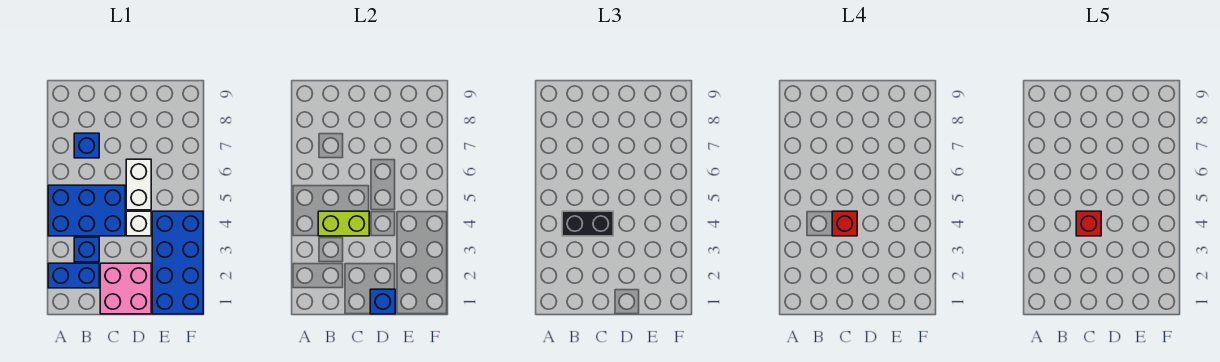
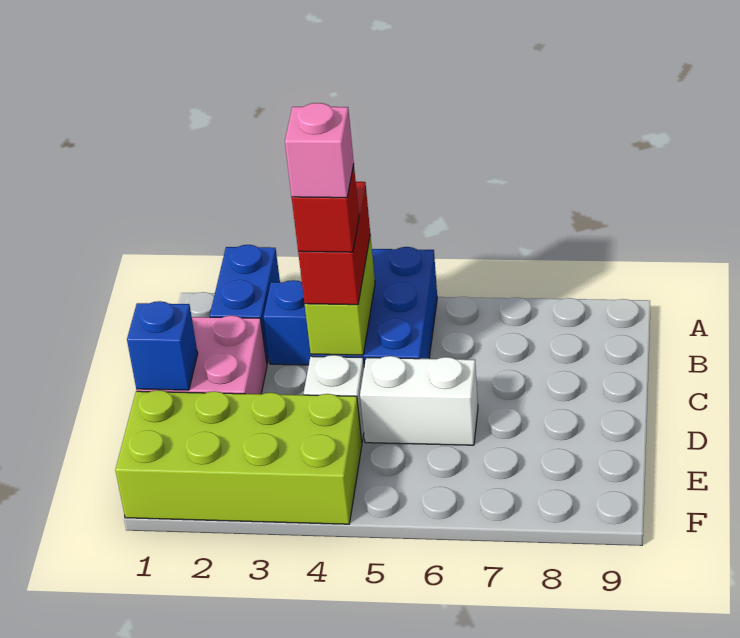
black 1x2 brick [562,211,613,236] -> red 1x2 brick [298,182,370,305]
blue 1x1 brick [74,133,99,158] -> none
red 1x1 brick [1076,211,1101,236] -> pink 1x1 brick [285,103,354,198]
blue 2x4 brick [152,211,203,314] -> lime 2x4 brick [115,390,362,524]

